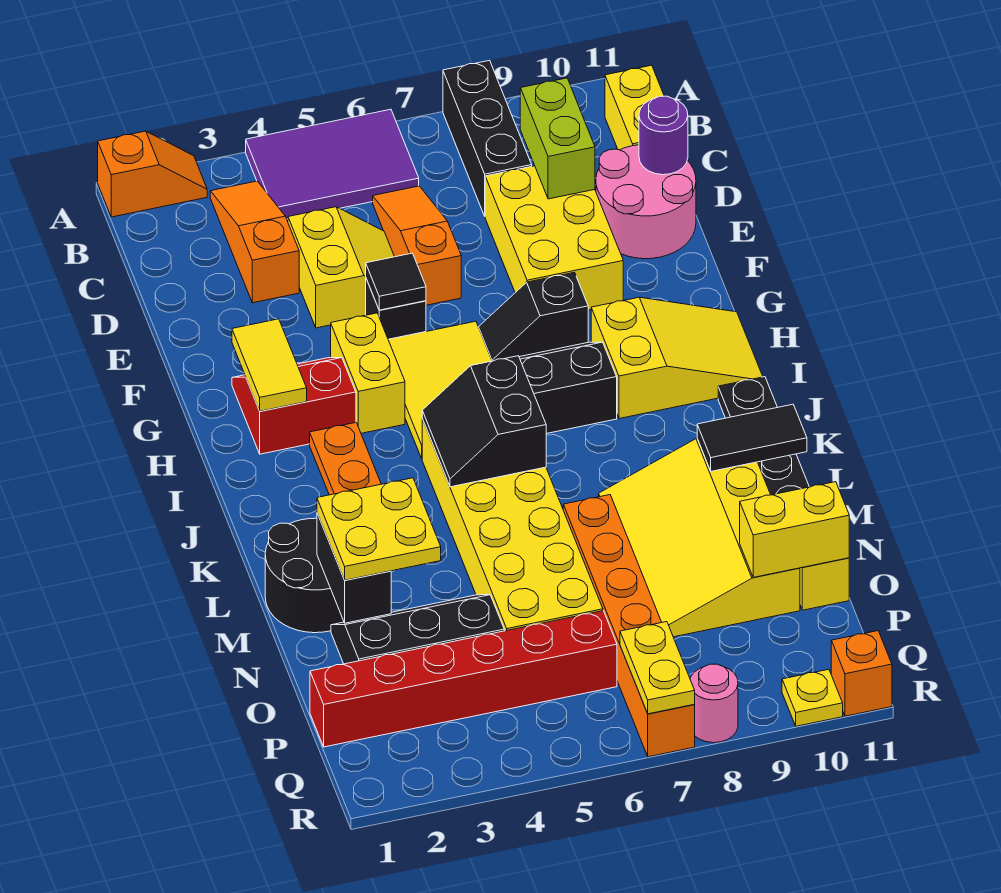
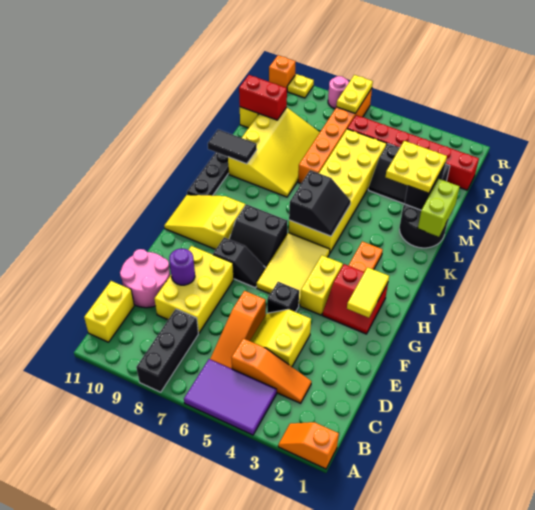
orange 1x3 slope [210,181,299,303] -> orange 1x3 slope turned to [231,338,311,403]
lime 1x2 brick [520,78,595,199] -> lime 1x2 brick moved to [418,179,460,237]
purple 1x1 round brick [639,96,688,175] -> purple 1x1 round brick moved to [169,249,195,285]
black 1x1 tile [366,253,426,310] -> none
yellow 1x2 brick [740,482,849,577] -> red 1x2 brick [239,75,287,120]

